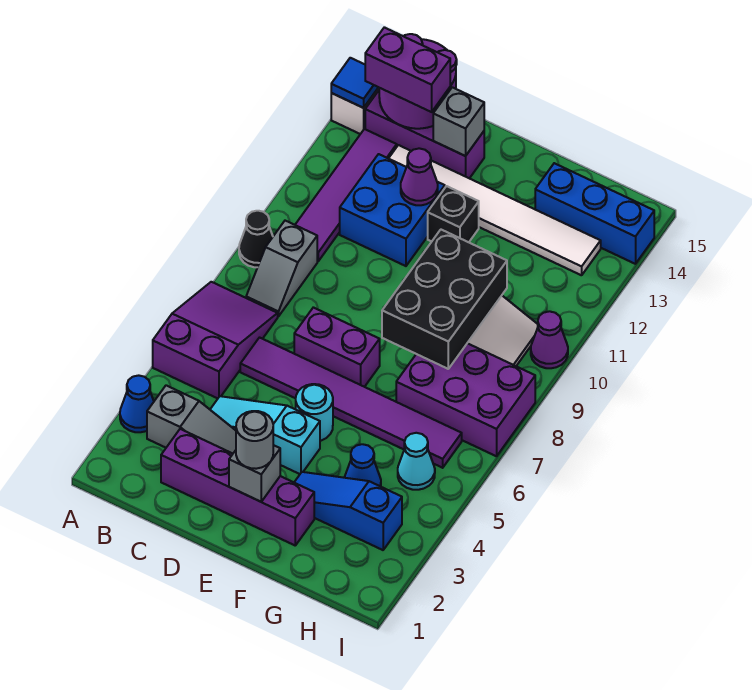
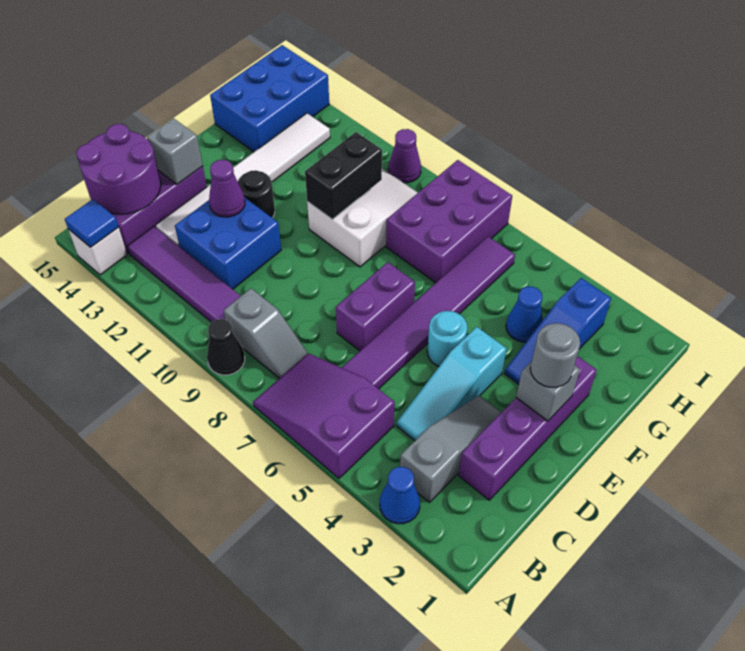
purple 1x2 brick [365,27,450,112] -> none
black 1x1 brick [428,186,479,242] -> black 1x1 round brick [238,170,275,218]
black 2x3 brick [382,230,507,369] -> black 1x2 brick [305,132,382,219]
blue 1x3 brick [535,163,654,264] -> blue 2x3 brick [210,45,329,152]
cyan 1x1 cone [398,433,435,490] -> none

